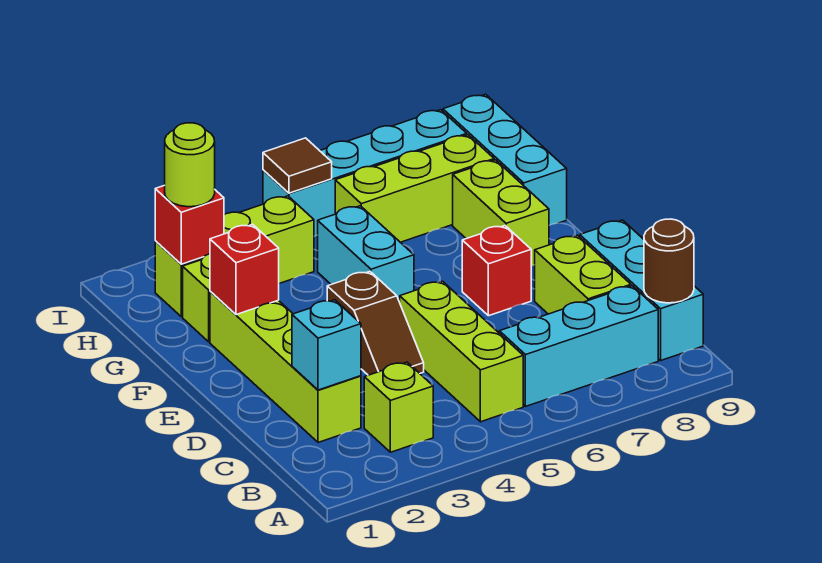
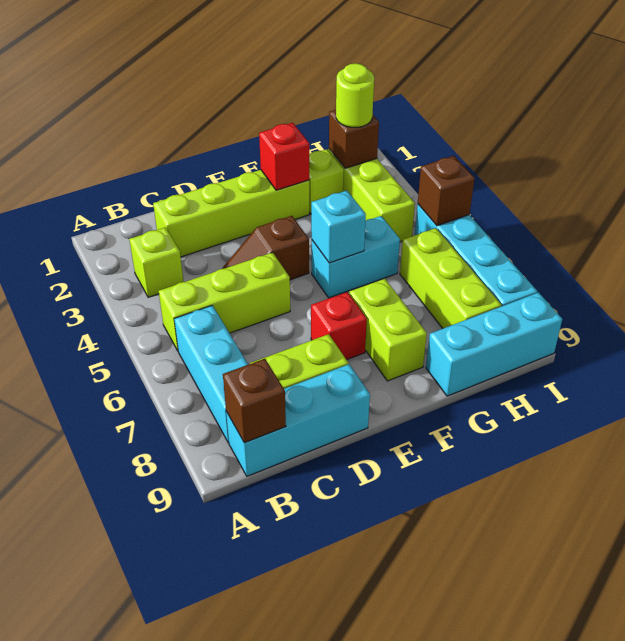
brown 1x1 round brick [644,219,694,303] -> brown 1x1 brick [223,359,286,443]
cyan 1x1 brick [292,300,361,390] -> cyan 1x1 brick moved to [311,191,366,263]
lime 1x2 brick [453,160,549,266] -> lime 1x2 brick turned to [349,279,427,381]
red 1x1 brick [155,185,224,264] -> brown 1x1 brick [329,110,379,168]
brown 1x1 tile [263,138,332,193] -> brown 1x1 brick [418,156,475,226]

